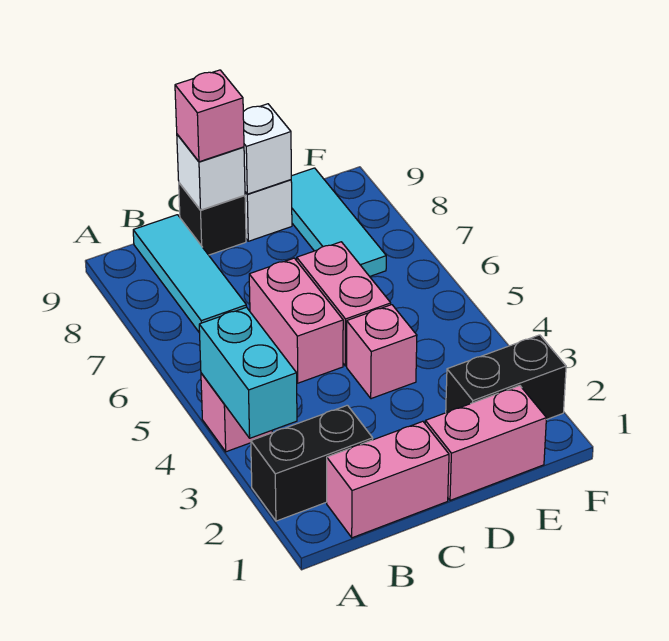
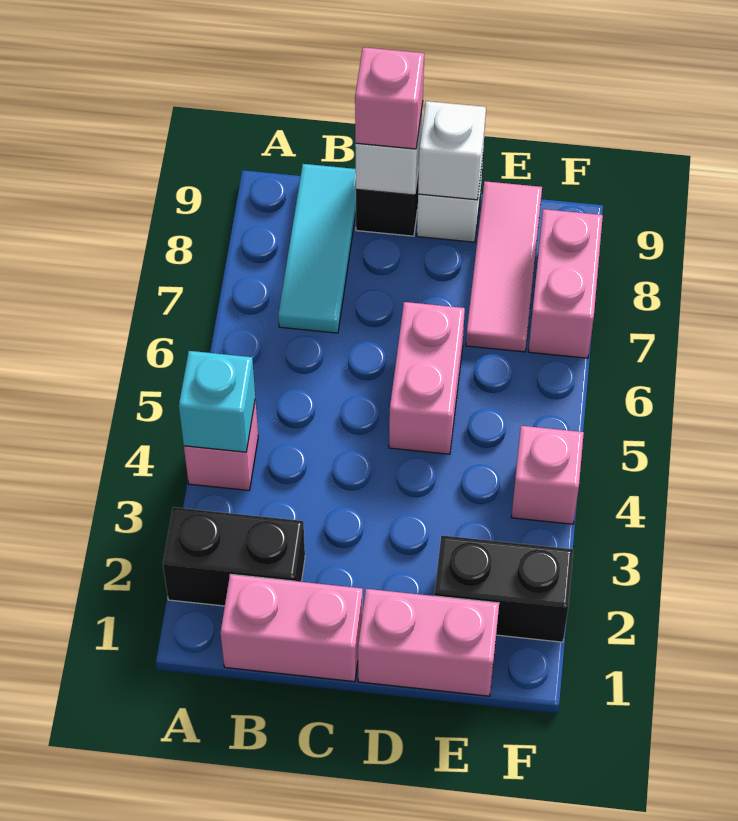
cyan 1x2 brick [199,307,297,438] -> cyan 1x1 brick [179,351,255,452]
pink 1x2 brick [249,258,343,383] -> pink 1x2 brick moved to [528,209,603,358]
pink 1x1 brick [347,305,417,399] -> pink 1x1 brick moved to [511,426,584,524]
cyan 1x3 tile [291,168,386,276] -> pink 1x3 tile [466,181,542,352]

